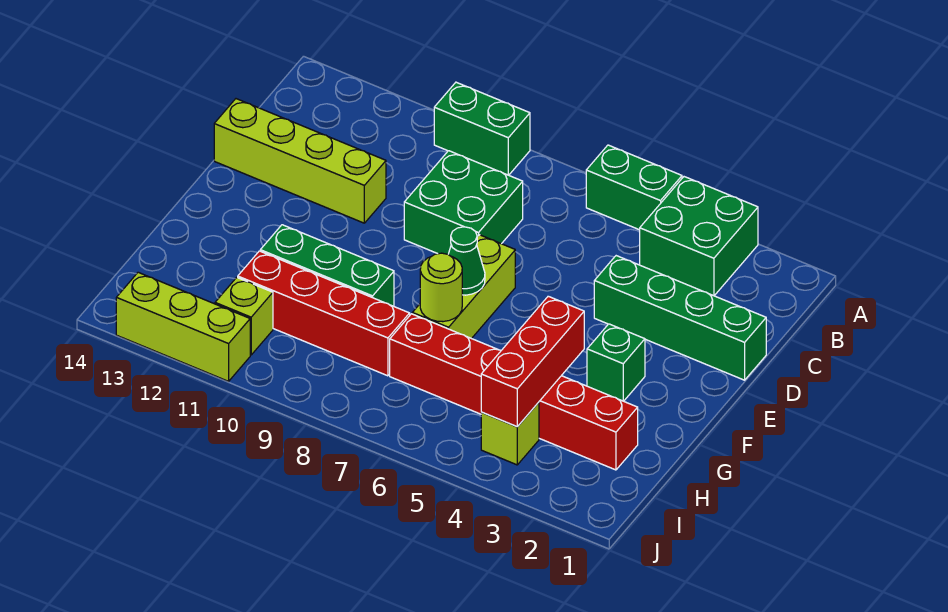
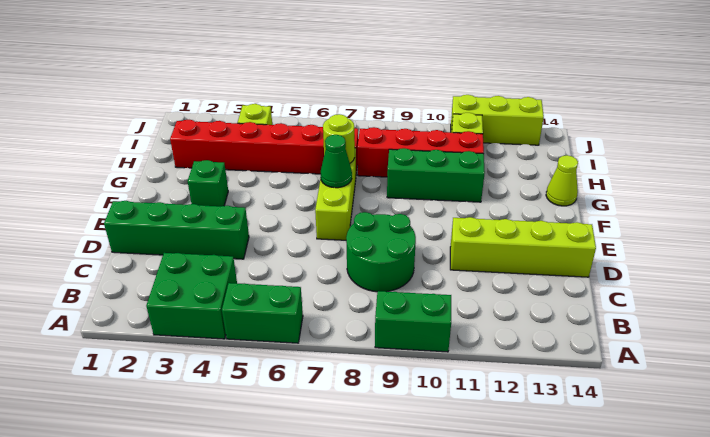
green 2x2 brick [404,151,523,254] -> green 2x2 round brick [346,212,416,292]
red 1x3 brick [481,296,584,427] -> none
none -> lime 1x1 cone [546,155,578,206]

